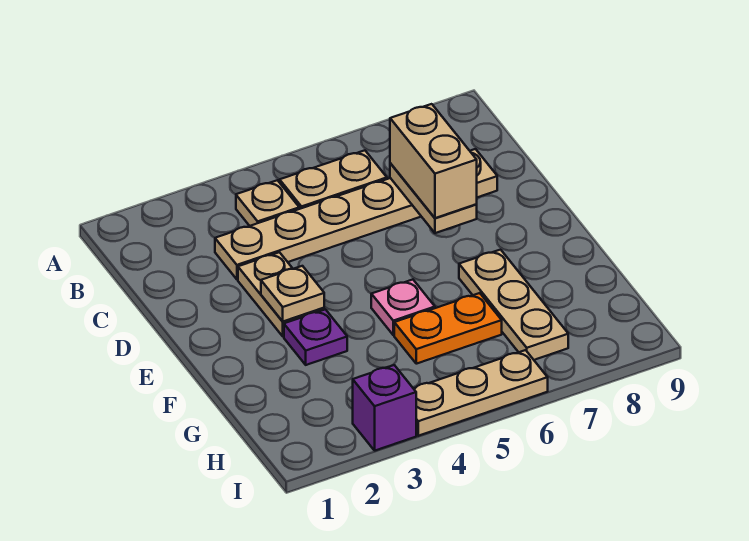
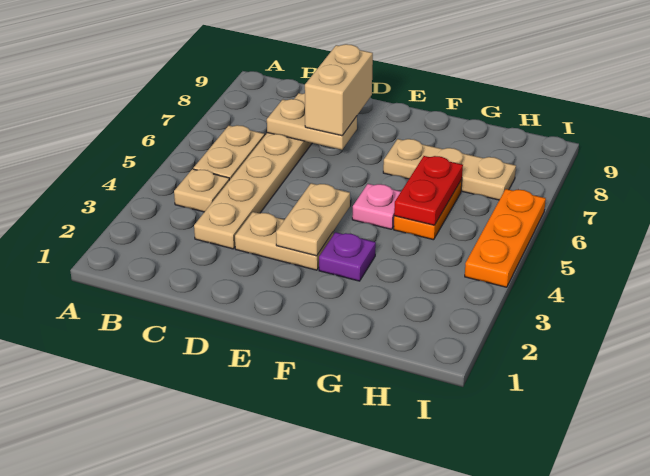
tan 1x2 brick [390,104,477,218] -> tan 1x2 brick turned to [305,44,373,136]
tan 1x1 plate [261,266,324,321] -> tan 1x2 plate [276,183,350,256]
none -> red 1x2 plate [394,156,463,225]
purple 1x1 brick [353,365,416,451] -> none
tan 1x3 plate [413,350,548,436] -> orange 1x3 plate [465,189,546,287]

